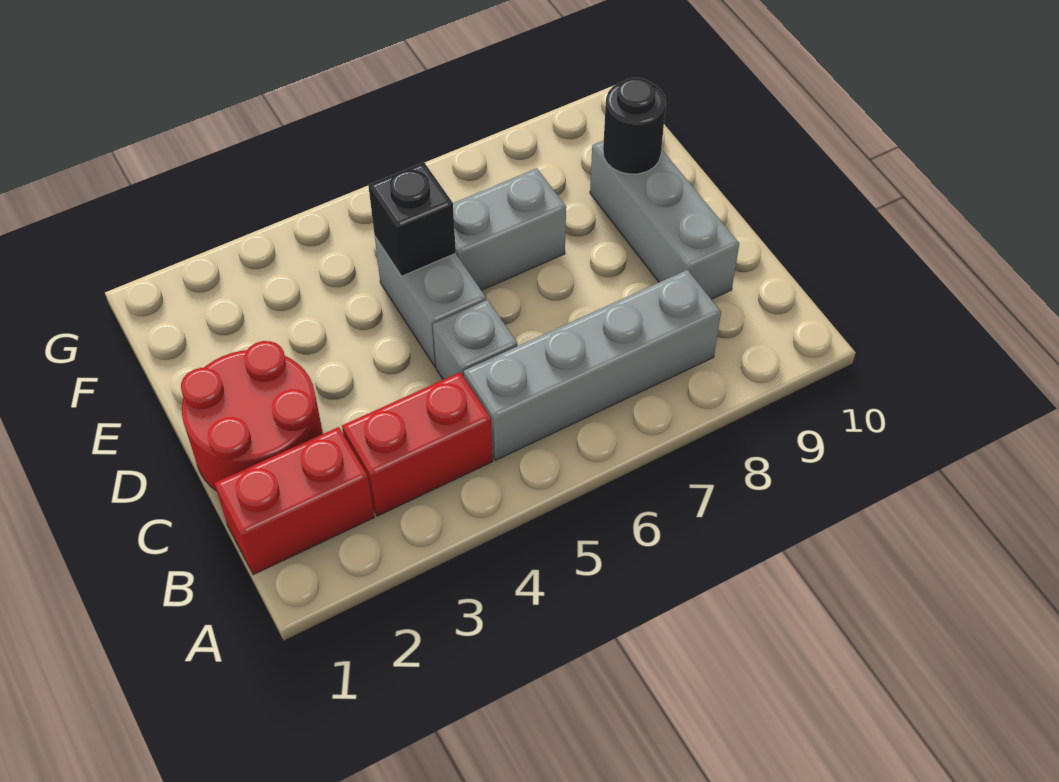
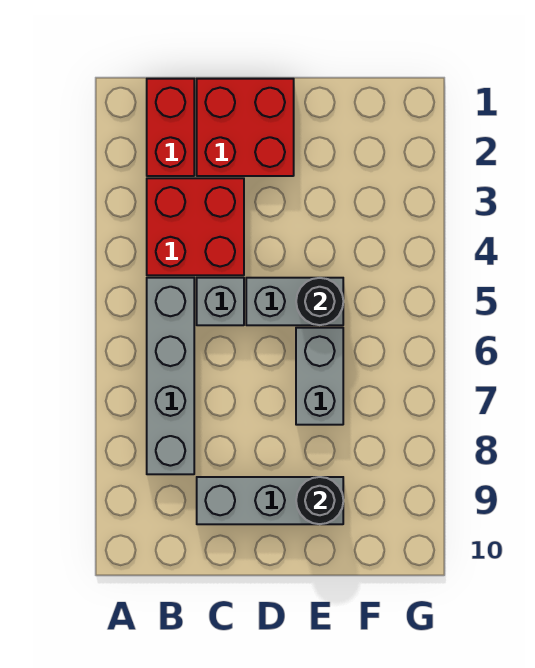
red 1x2 brick [342,372,493,516] -> red 2x2 brick [147,178,244,275]
red 2x2 round brick [181,341,323,491] -> red 2x2 brick [197,79,294,176]
black 1x1 brick [368,162,456,276] -> black 1x1 round brick [296,278,343,325]

